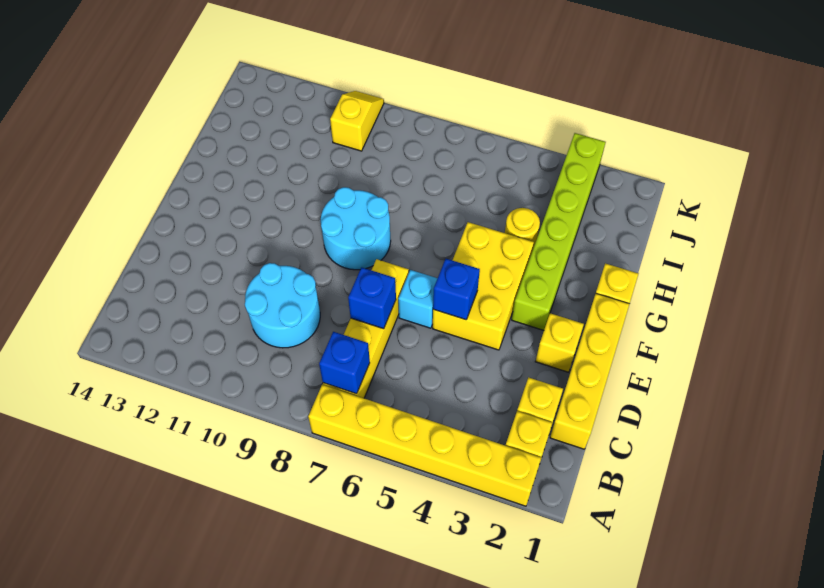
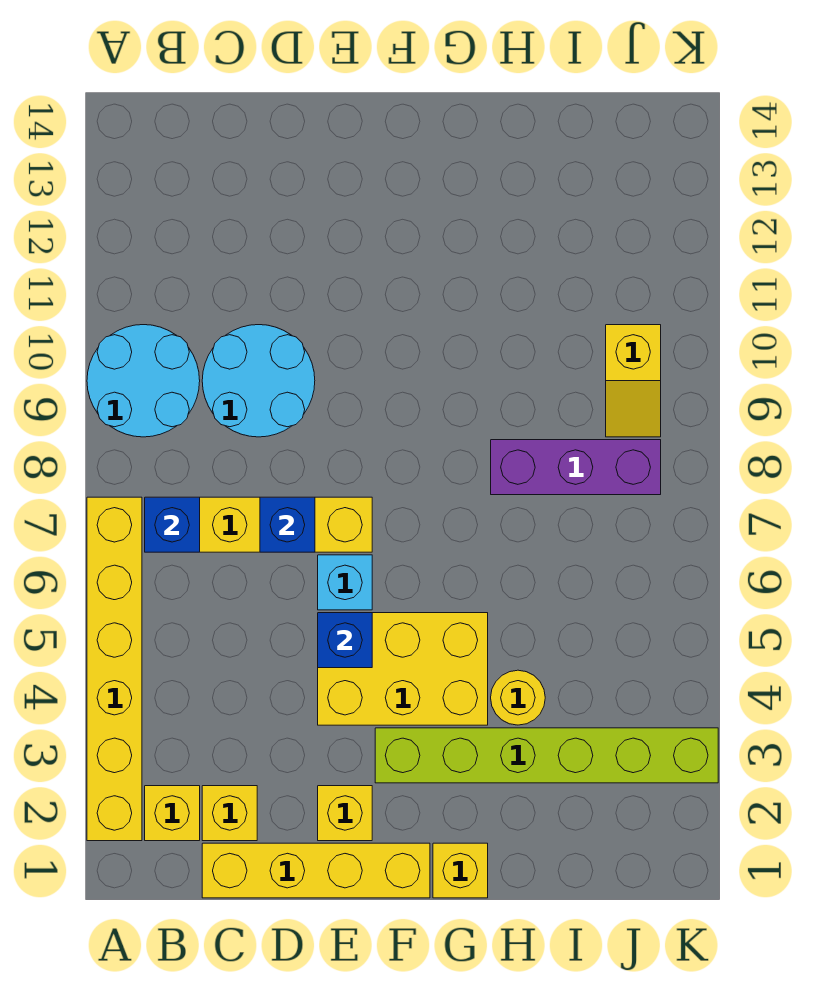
cyan 2x2 round brick [321,187,391,270] -> cyan 2x2 round brick moved to [87,325,200,437]
none -> purple 1x3 brick [491,440,661,495]
yellow 1x2 slope [330,91,384,151] -> yellow 1x2 slope turned to [606,325,661,437]

